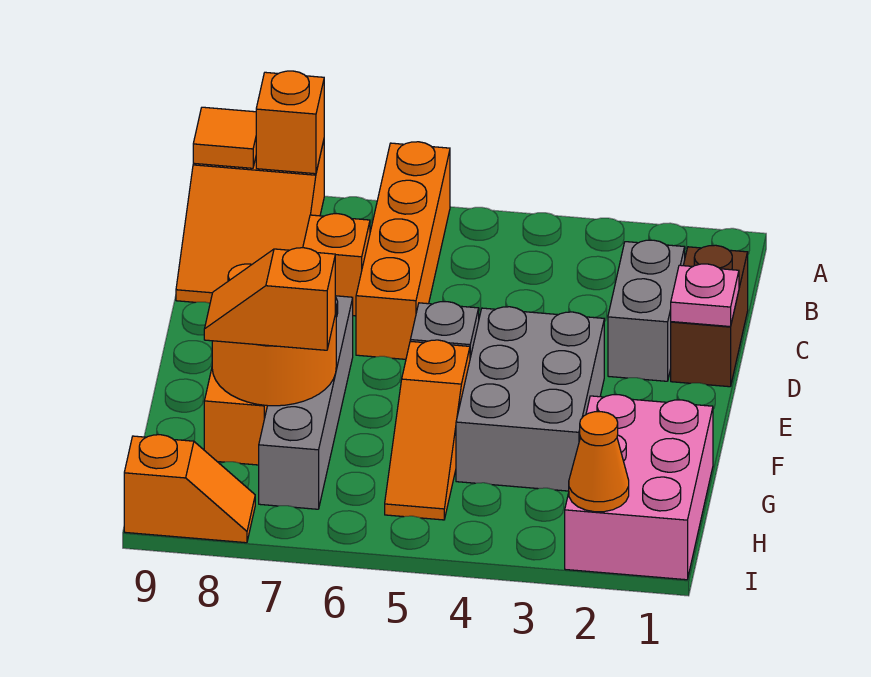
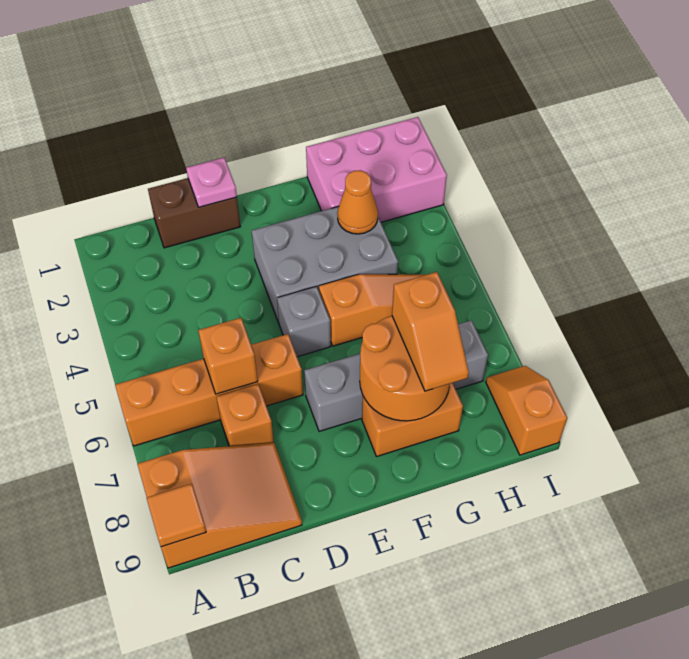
orange 1x1 brick [256,71,324,174] -> orange 1x1 brick moved to [198,318,258,394]
grey 1x2 brick [608,240,685,381] -> none
orange 1x1 cone [569,412,629,512] -> orange 1x1 cone moved to [337,170,378,234]

